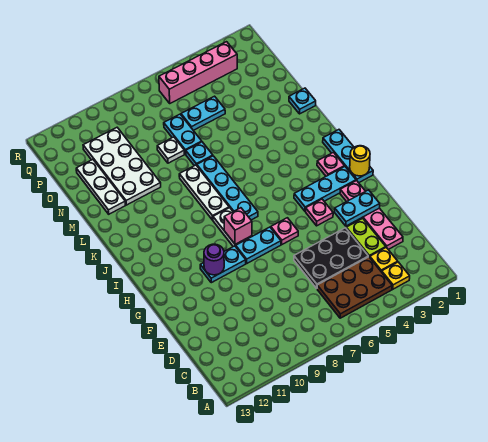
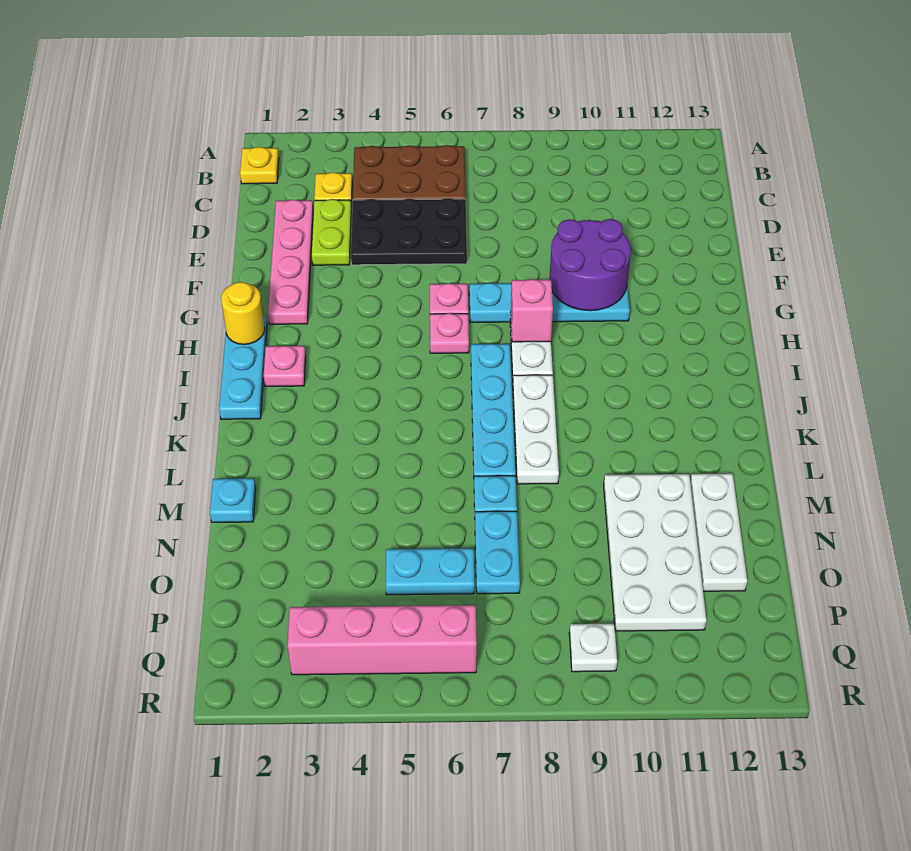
yellow 1x1 plate [382,262,410,289] -> yellow 1x1 plate moved to [240,147,279,184]
cyan 1x2 plate [335,190,380,226] -> none
pink 1x1 plate [306,199,333,226] -> pink 1x1 plate moved to [430,313,469,353]
purple 1x1 round brick [204,244,224,275] -> purple 2x2 round brick [549,219,631,311]
cyan 1x3 plate [294,167,356,211] -> none
white 1x1 plate [157,137,184,163] -> white 1x1 plate moved to [569,624,617,672]

